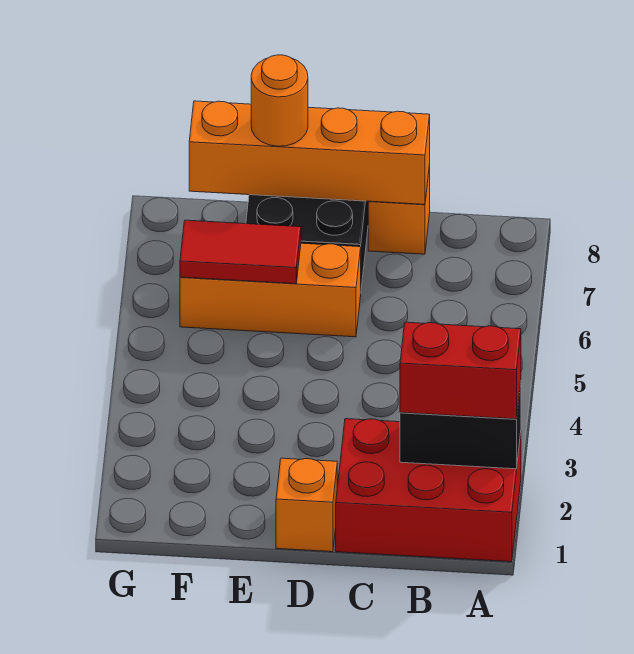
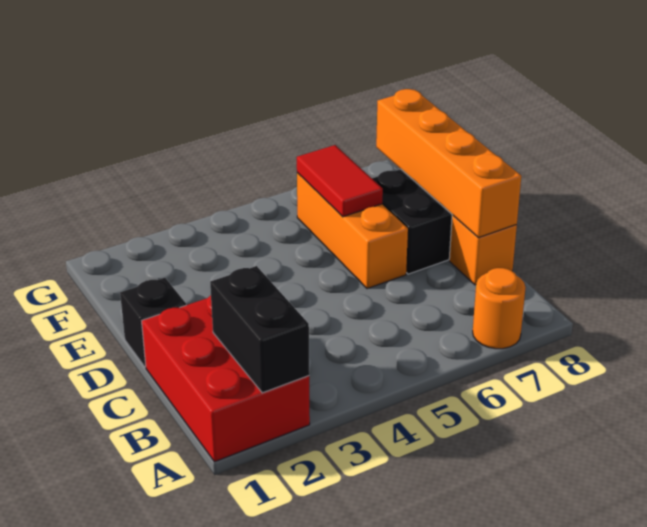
red 1x2 brick [400,322,521,419] -> none
orange 1x1 brick [276,458,337,552] -> black 1x1 brick [120,278,186,367]
orange 1x1 round brick [251,55,308,146] -> orange 1x1 round brick moved to [473,268,526,349]

